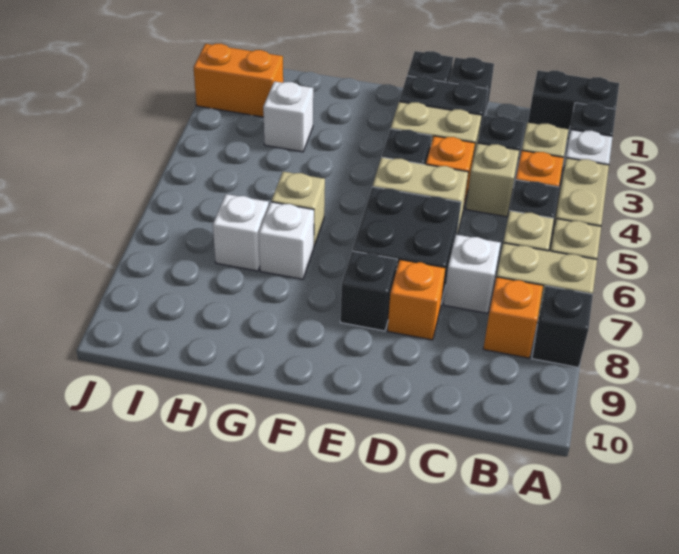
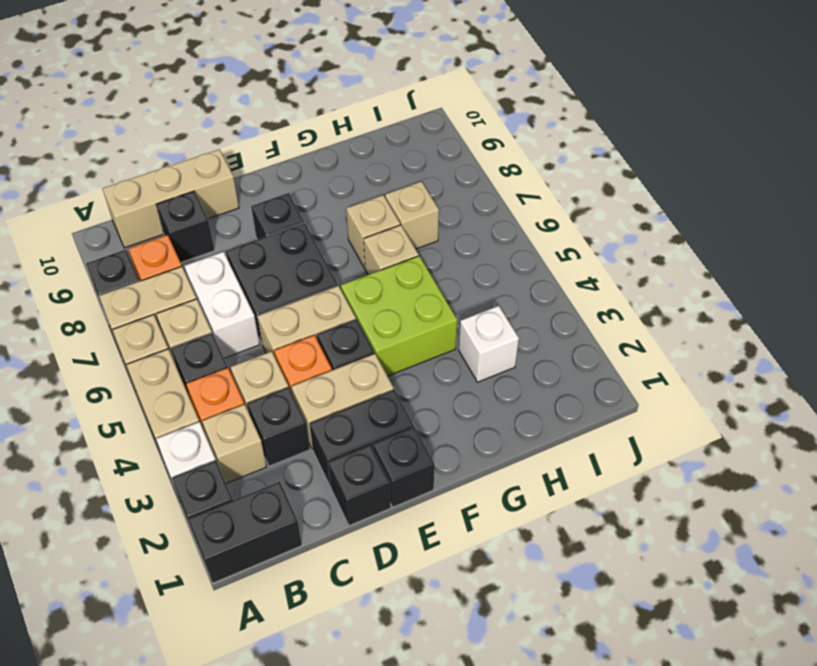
none -> tan 1x3 brick [103,149,239,248]
white 1x1 brick [443,235,501,313] -> white 1x2 brick [184,252,260,358]
none -> black 1x1 brick [156,191,215,263]
orange 1x1 brick [388,260,445,340] -> none
none -> lime 2x2 brick [341,256,457,376]
white 1x1 brick [259,202,314,279] -> tan 1x1 brick [346,195,400,268]
white 1x1 brick [213,194,269,271] -> tan 1x1 brick [385,181,439,249]
orange 1x2 brick [193,44,283,117] -> none

